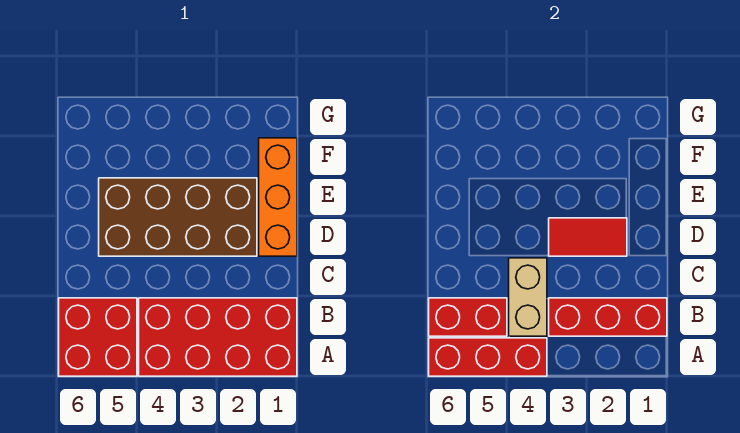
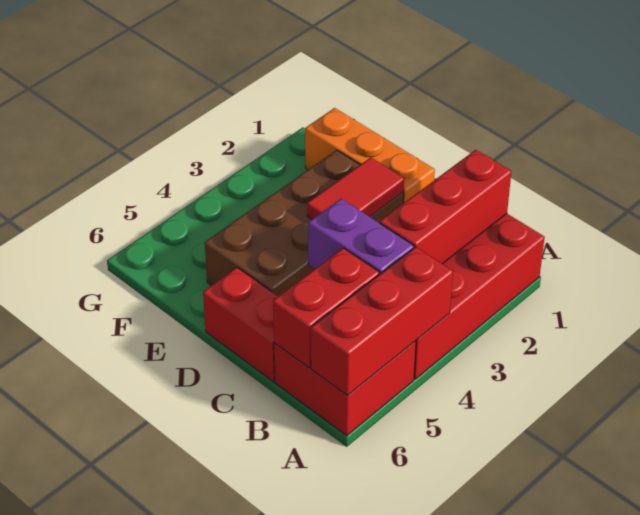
tan 1x2 brick [509,258,547,336] -> purple 1x2 brick [308,199,414,275]
none -> red 1x2 brick [203,268,278,382]

